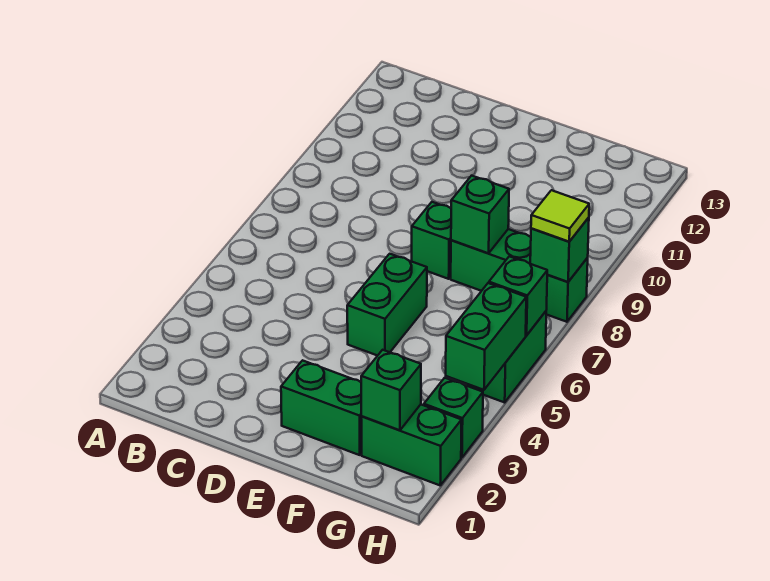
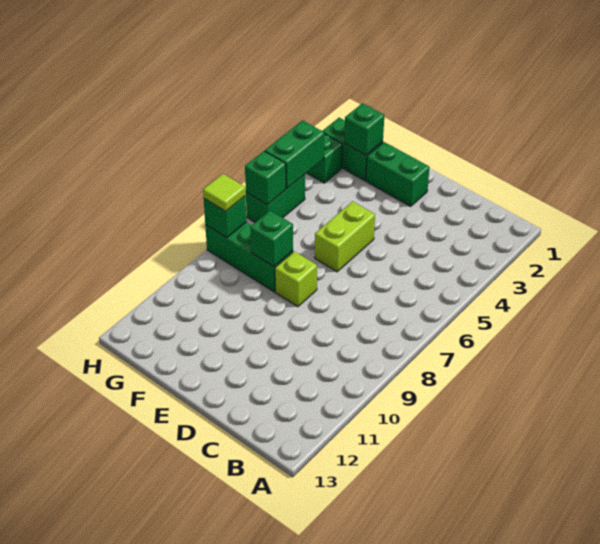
green 1x2 brick [347,254,427,356] -> lime 1x2 brick [315,201,375,272]
green 1x1 brick [412,202,451,279] -> lime 1x1 brick [275,251,317,307]

